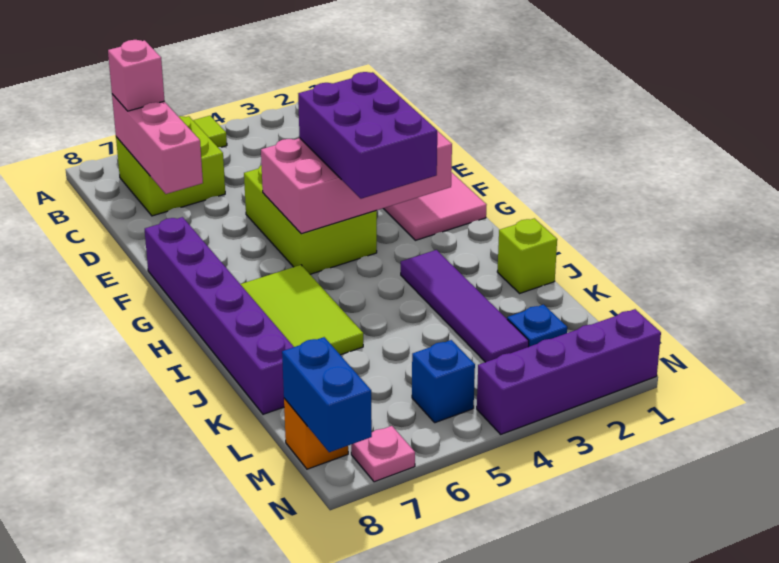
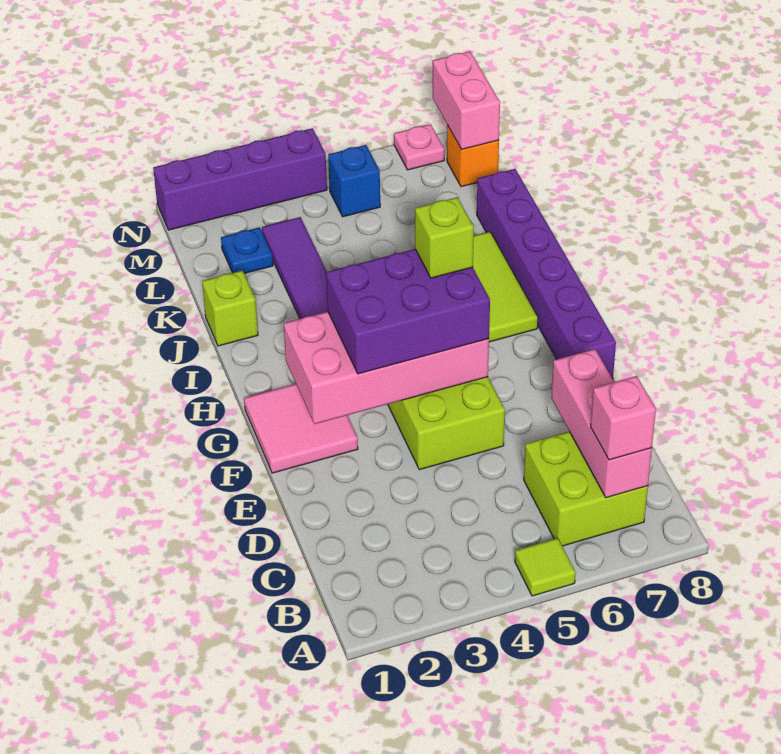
purple 2x3 brick [298,72,437,199] -> purple 2x3 brick turned to [326,249,490,374]
none -> lime 1x1 brick [415,197,474,278]
blue 1x2 brick [282,337,372,452] -> pink 1x2 brick [433,51,500,150]

